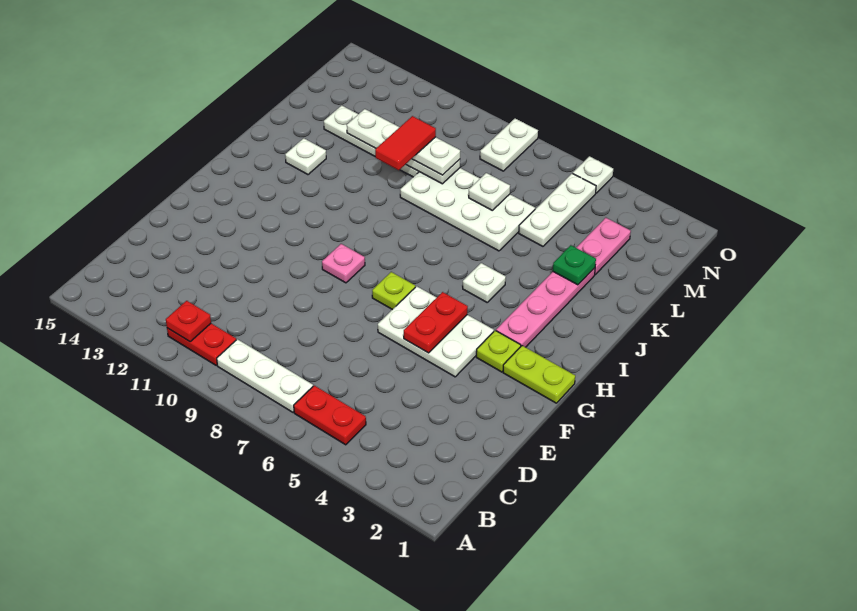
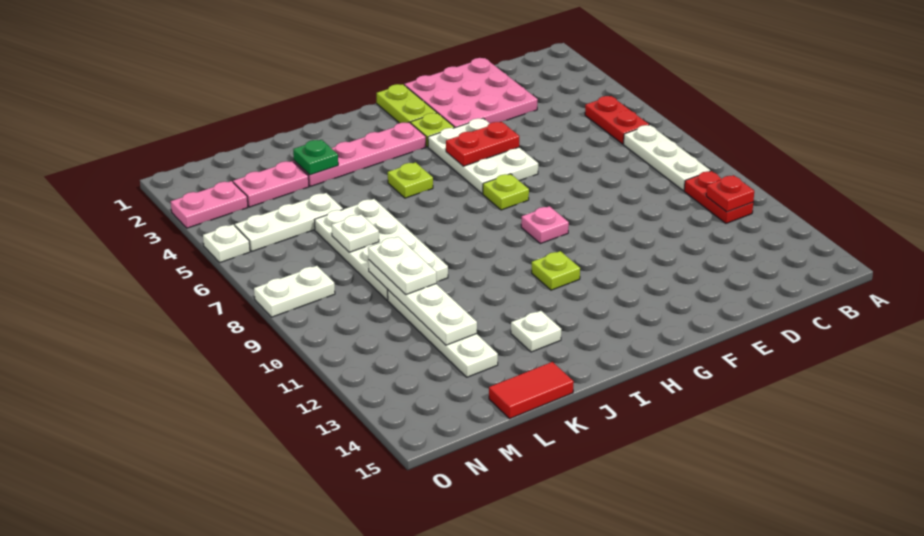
none -> pink 3x3 plate [404,58,538,128]
none -> lime 1x1 plate [532,251,580,290]
white 1x1 plate [463,263,506,302] -> lime 1x1 plate [388,162,433,198]
red 1x2 tile [375,116,436,170] -> red 1x2 tile moved to [489,362,574,419]
none -> pink 1x2 plate [171,181,248,228]

